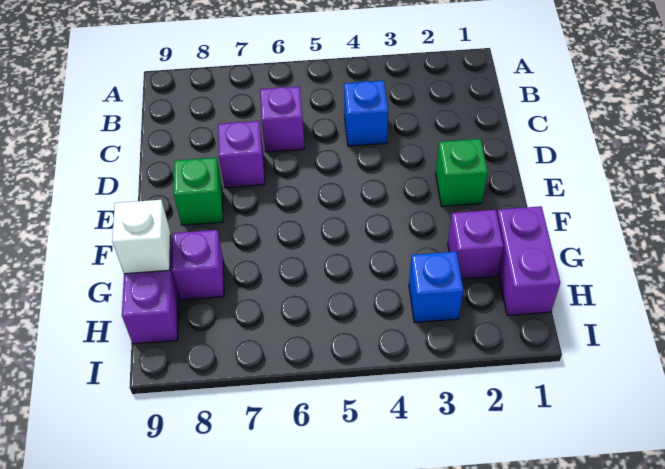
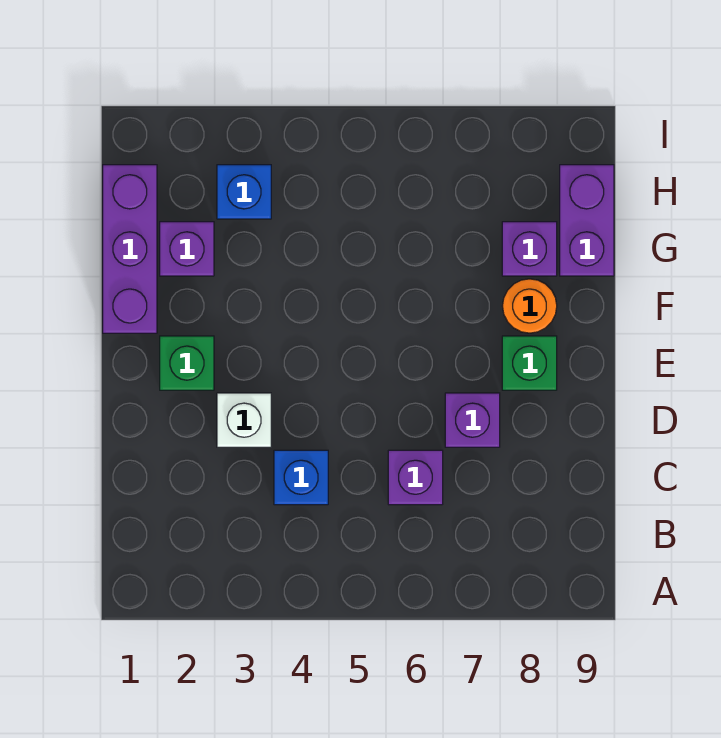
none -> orange 1x1 round brick [503,279,557,333]
purple 1x2 brick [497,206,560,316] -> purple 1x3 brick [103,165,157,333]
white 1x1 brick [112,200,171,274] -> white 1x1 brick moved to [217,393,271,447]

